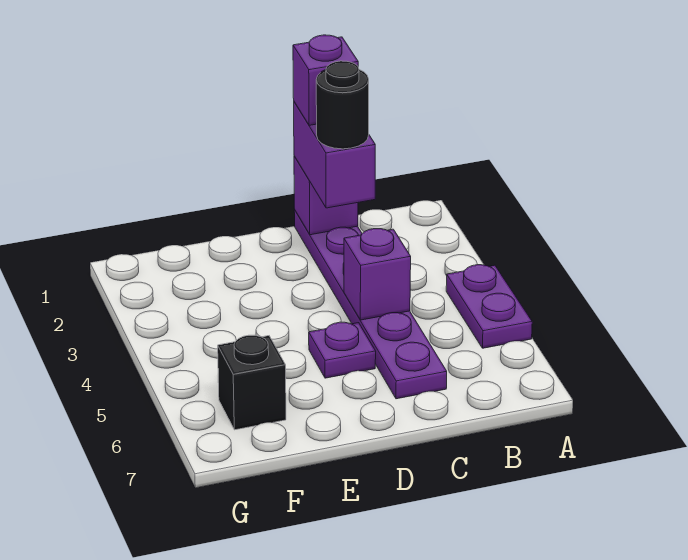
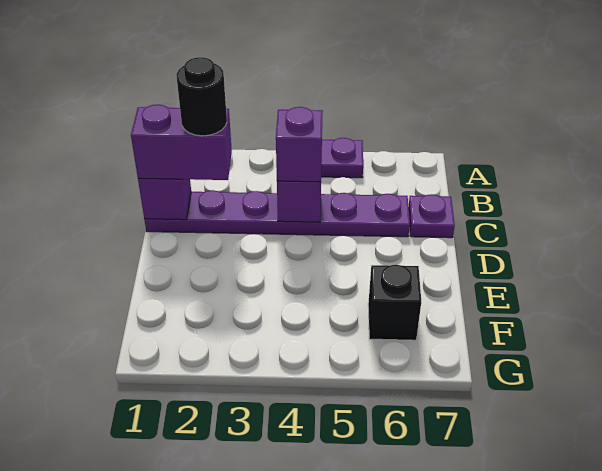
purple 1x1 brick [293,35,358,125] -> purple 1x1 brick moved to [276,107,323,182]
purple 1x1 plate [309,322,376,378] -> purple 1x1 plate moved to [409,194,455,238]

